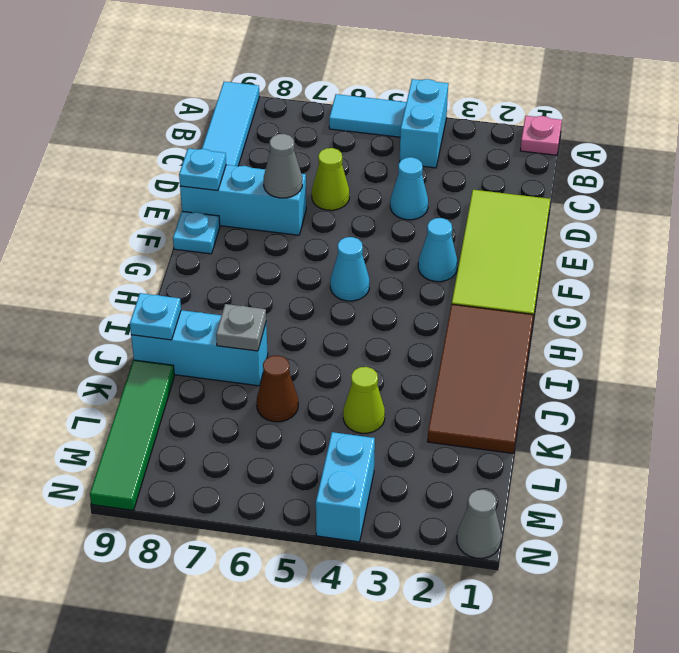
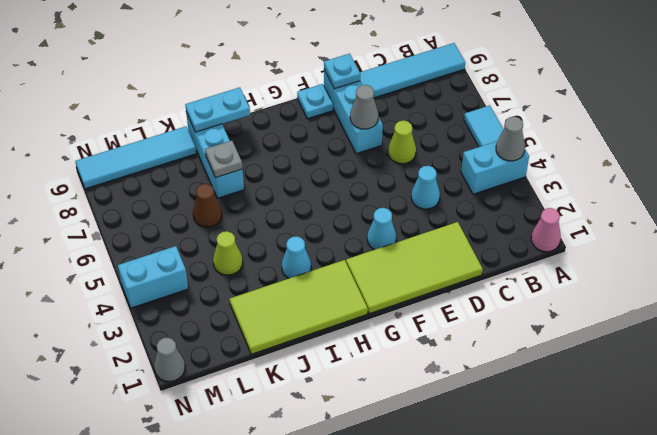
pink 1x1 plate [520,116,562,155] -> pink 1x1 cone [531,208,561,252]
none -> grey 1x1 cone [496,117,525,161]
cyan 1x1 cone [330,237,369,301] -> cyan 1x1 cone moved to [282,236,311,278]
brown 2x4 tile [427,304,534,454] -> lime 2x4 tile [230,260,368,354]
cyan 1x1 plate [130,293,181,340] -> cyan 1x2 plate [185,87,250,132]
green 1x4 tile [90,360,174,510] -> cyan 1x4 tile [75,126,196,189]

